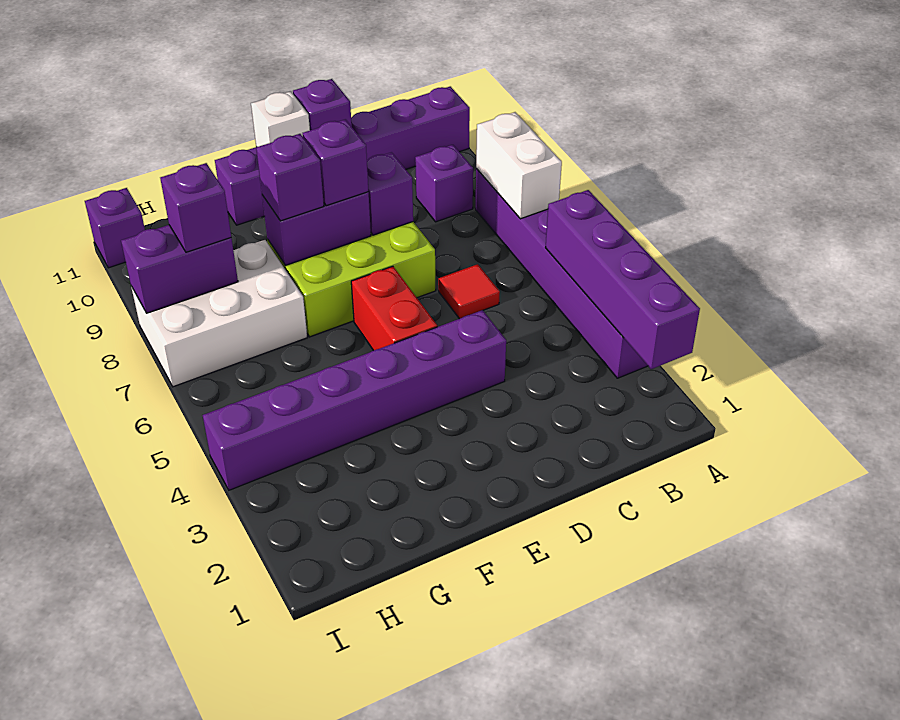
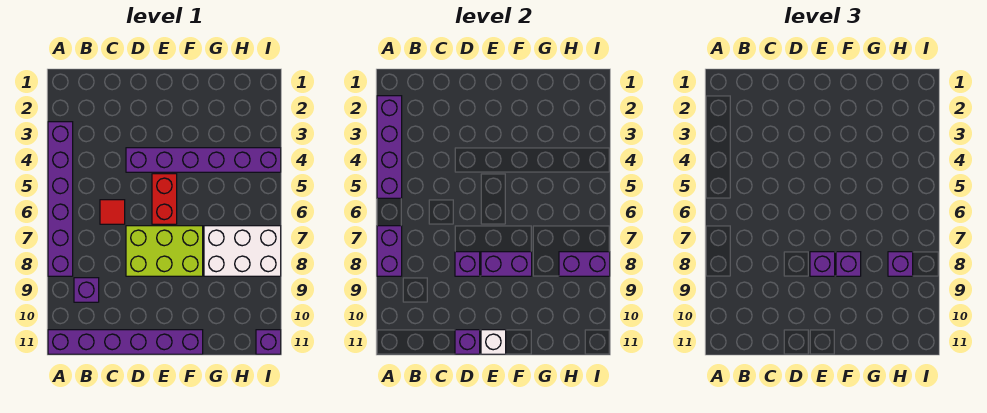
white 1x2 brick [476,112,562,219] -> purple 1x2 brick [377,226,402,276]

